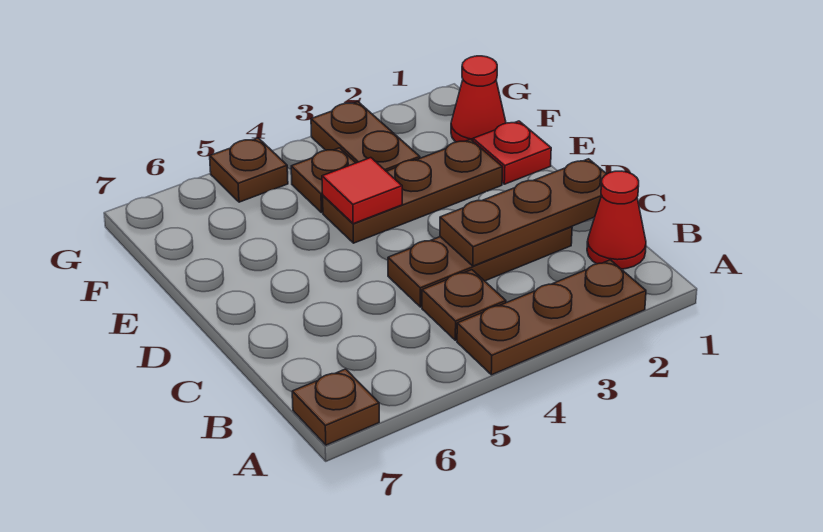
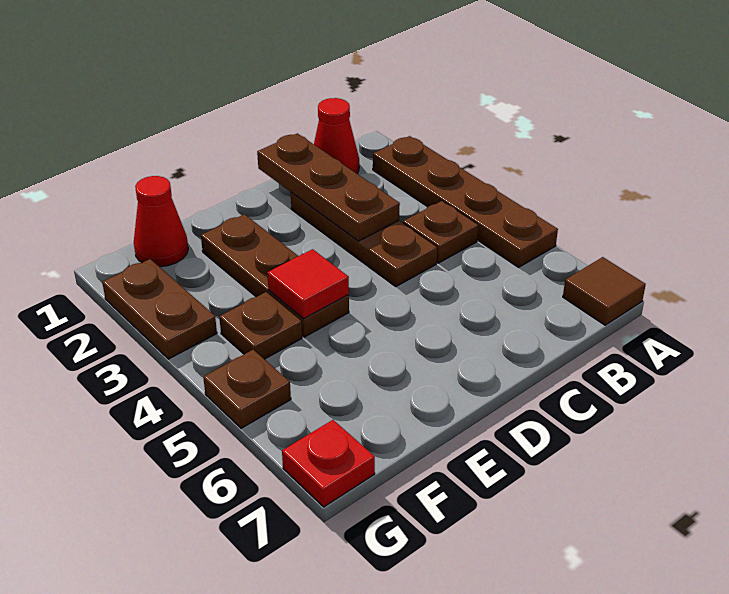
brown 1x3 plate [457,260,646,375] -> brown 1x4 plate [373,136,558,267]
brown 1x1 plate [292,369,379,445] -> brown 1x1 tile [563,257,646,325]
red 1x1 plate [473,121,551,184] -> red 1x1 plate moved to [282,420,375,507]
brown 1x2 plate [311,102,420,171] -> brown 1x2 plate turned to [102,259,217,359]

